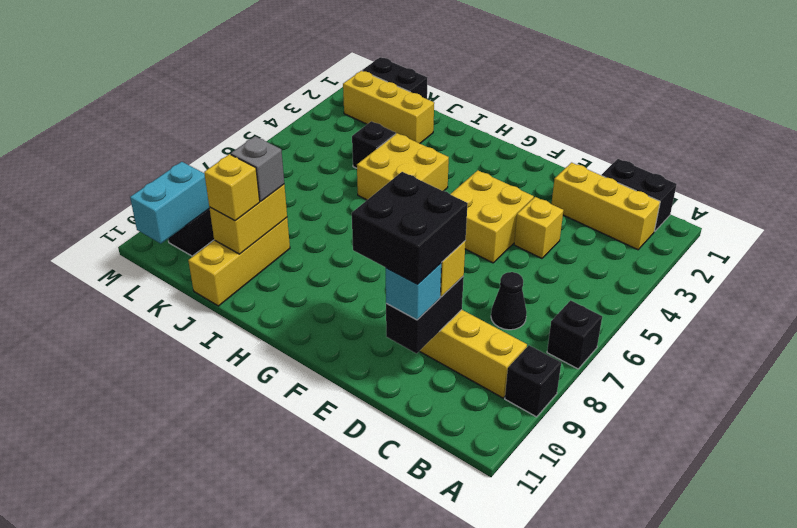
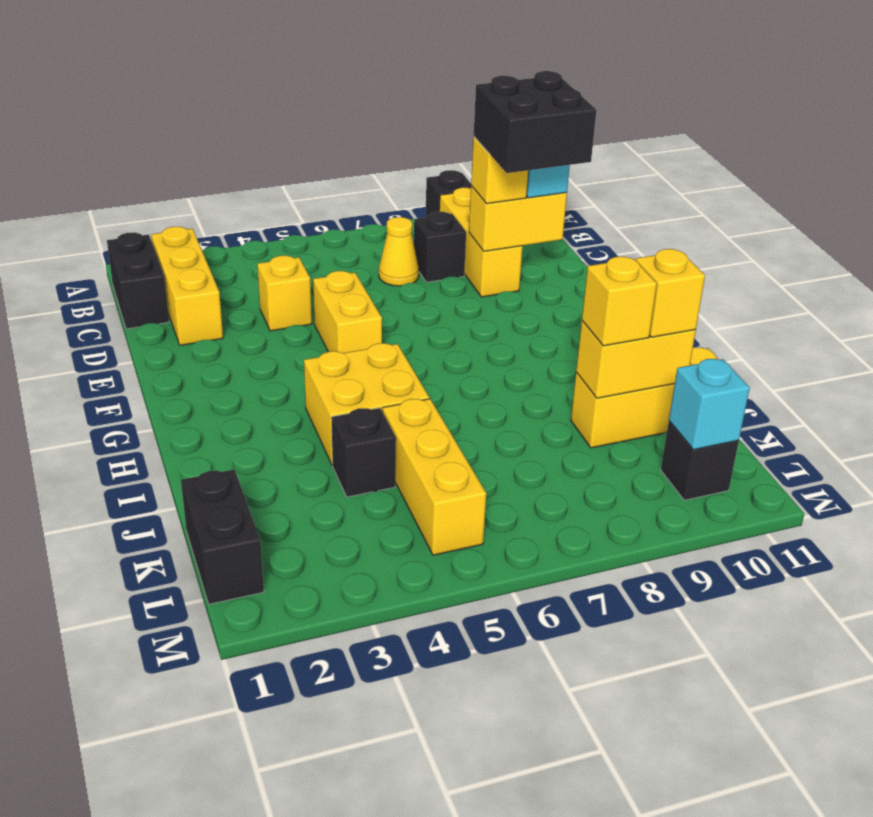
black 1x1 brick [547,300,602,369] -> black 1x1 brick moved to [414,211,466,282]
black 1x1 cone [491,272,527,330] -> yellow 1x1 cone [379,217,419,286]
black 1x2 brick [386,276,464,354] -> yellow 1x2 brick [469,186,567,251]
yellow 2x2 brick [450,170,534,263] -> yellow 1x2 brick [313,271,382,353]
yellow 1x3 brick [343,71,434,143] -> yellow 1x3 brick moved to [383,399,486,555]
grey 1x1 brick [231,136,284,201] -> yellow 1x1 brick [582,257,657,346]
cyan 1x2 brick [130,162,209,244] -> cyan 1x1 brick [669,359,750,450]

